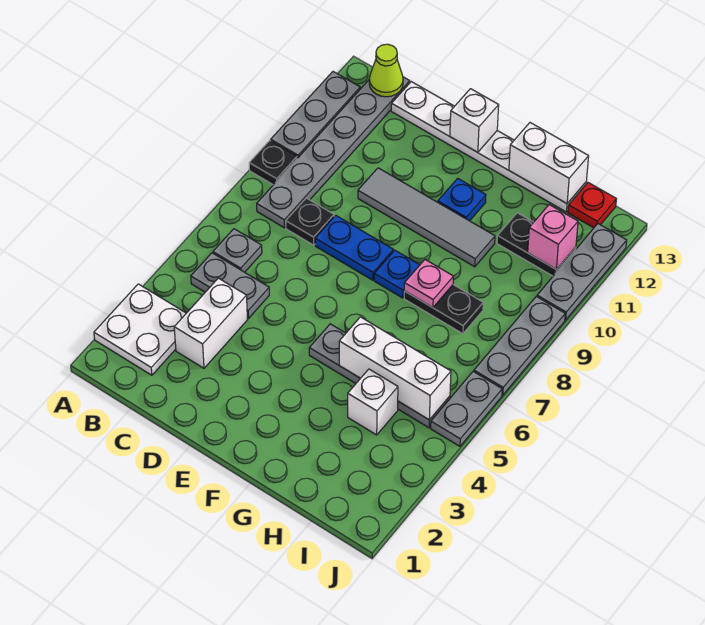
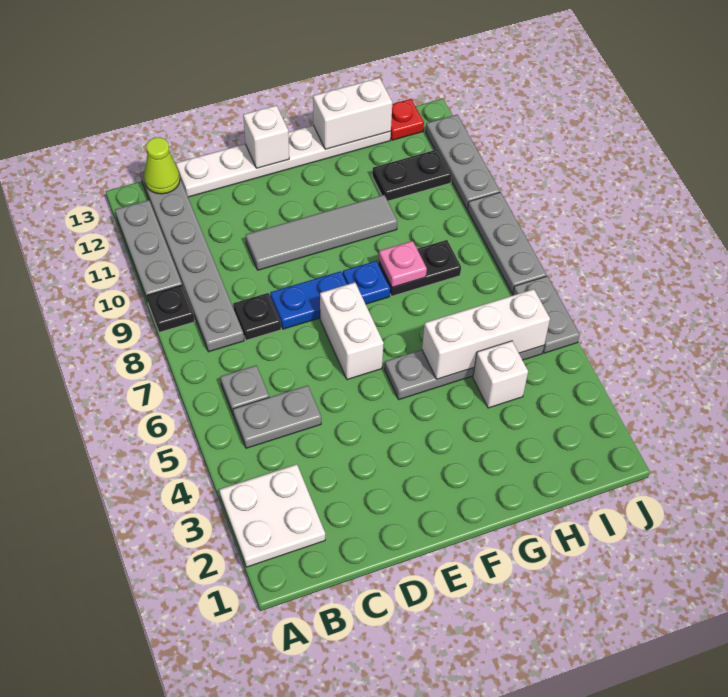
white 1x2 brick [174,278,247,368] -> white 1x2 brick moved to [320,282,384,380]
blue 1x1 plate [438,178,486,221] -> none
pink 1x1 brick [528,205,578,269] -> none

